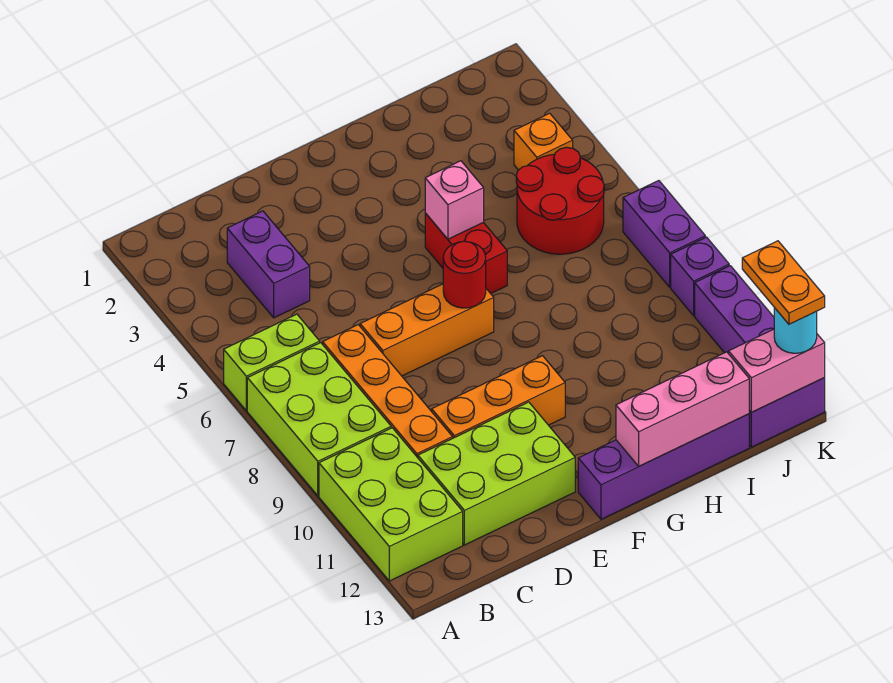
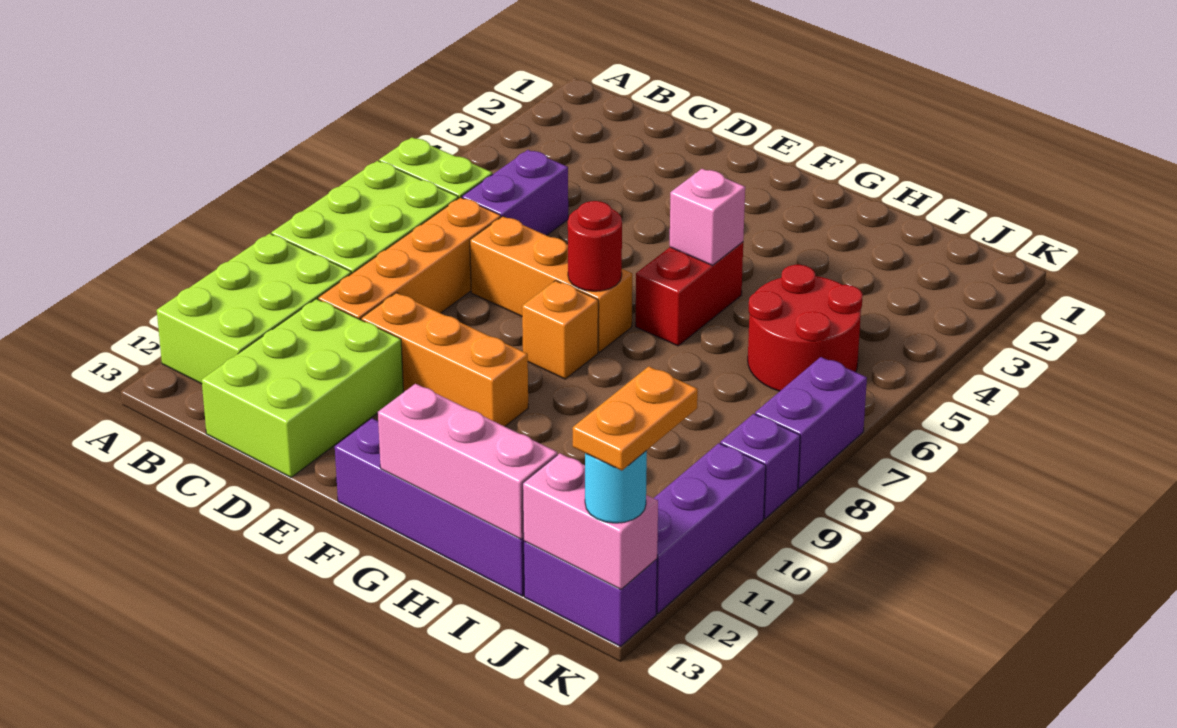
purple 1x2 brick [227,211,310,318] -> purple 1x2 brick moved to [462,150,568,235]
lime 2x3 brick [418,402,575,545] -> lime 2x3 brick turned to [202,299,403,477]
orange 1x1 brick [514,113,573,170] -> orange 1x1 brick moved to [522,281,598,379]

